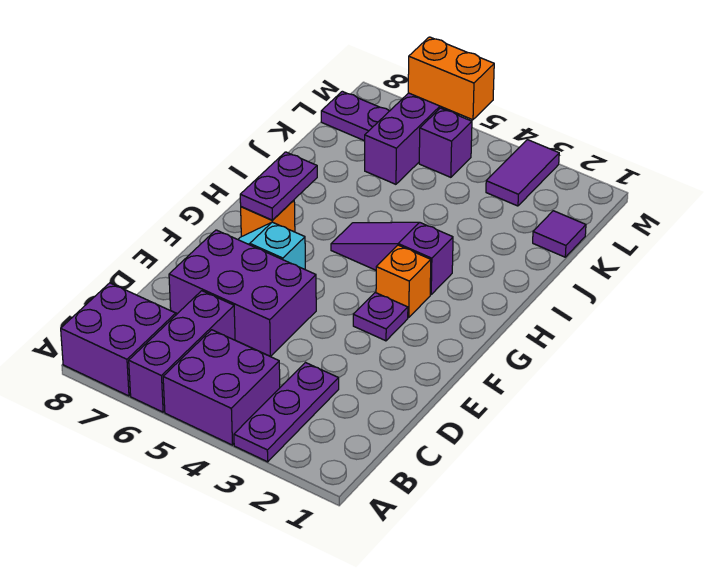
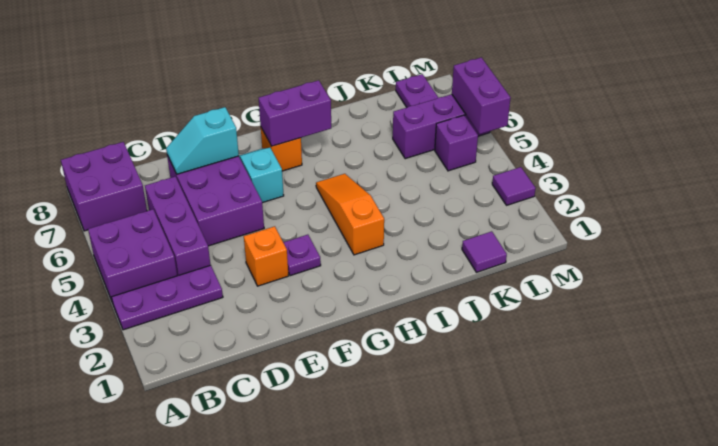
purple 1x3 brick [129,291,235,412] -> purple 1x3 brick turned to [145,176,210,276]
none -> cyan 1x2 slope [166,107,239,174]
orange 1x1 brick [376,245,431,318] -> orange 1x1 brick moved to [244,226,288,286]
purple 1x2 plate [240,152,317,220] -> purple 1x2 brick [259,80,331,146]
purple 1x3 slope [331,222,453,295] -> orange 1x3 slope [316,174,384,255]
purple 1x2 tile [486,140,559,206] -> purple 1x1 tile [492,167,536,205]
orange 1x2 brick [408,37,494,120] -> purple 1x2 brick [452,57,511,134]

